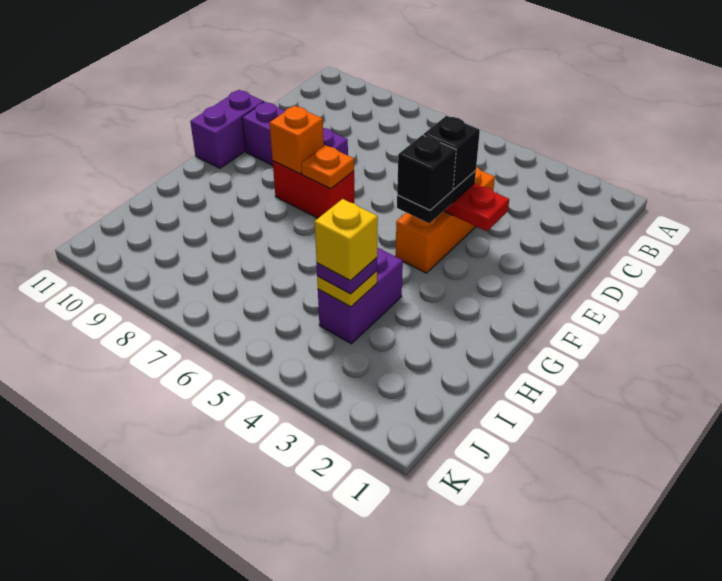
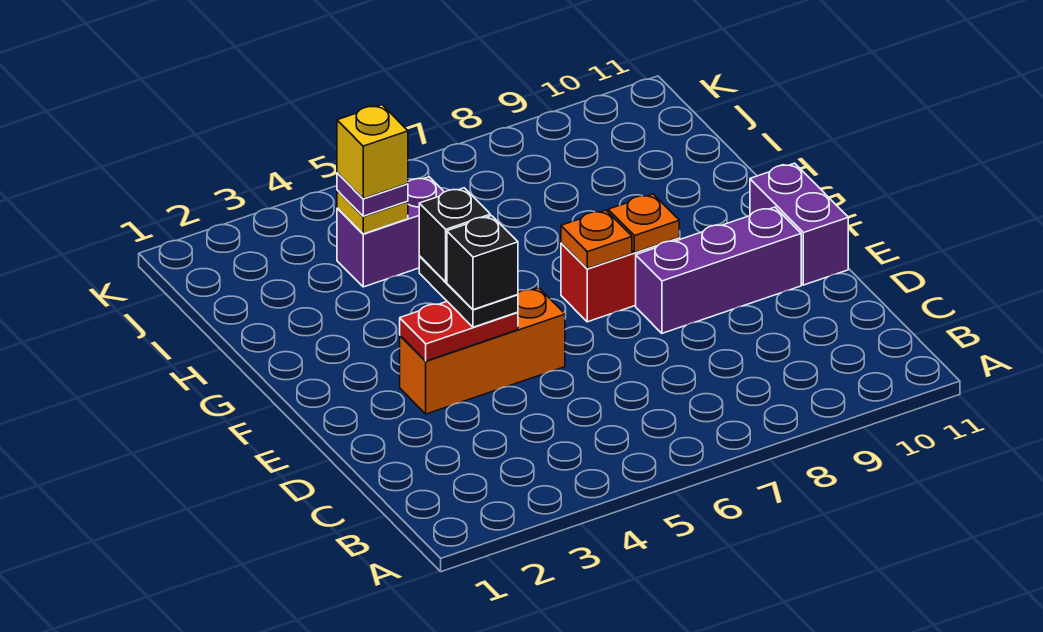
orange 1x3 brick [395,167,495,273] -> orange 1x3 brick turned to [400,288,565,414]
orange 1x1 brick [270,106,324,174] -> orange 1x1 plate [608,194,679,253]
purple 1x2 brick [318,247,403,344] -> purple 1x2 brick turned to [337,177,444,287]

